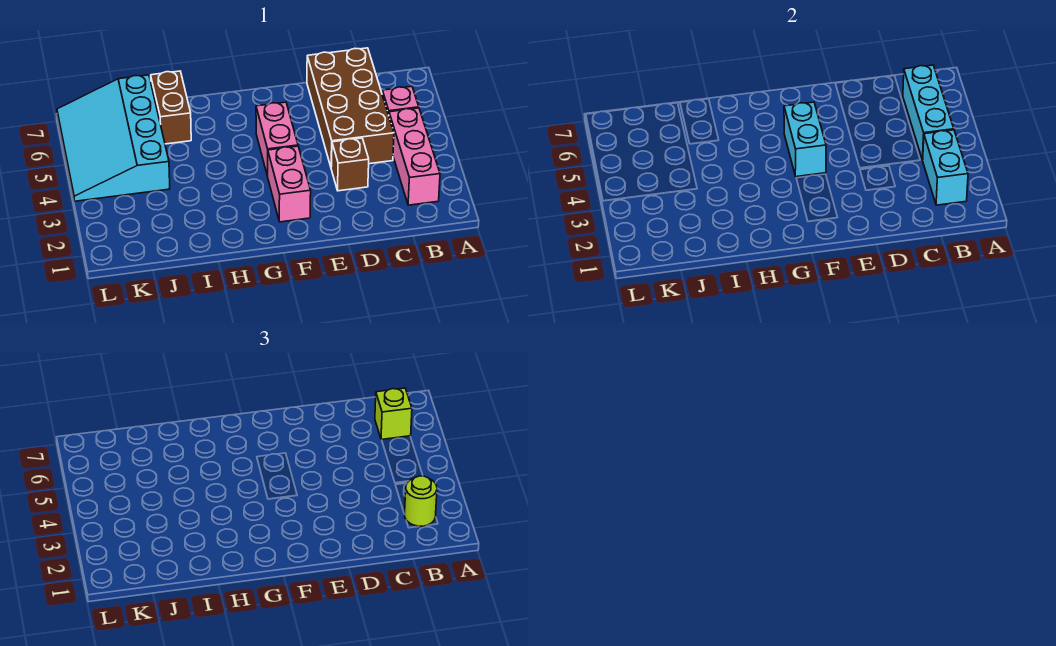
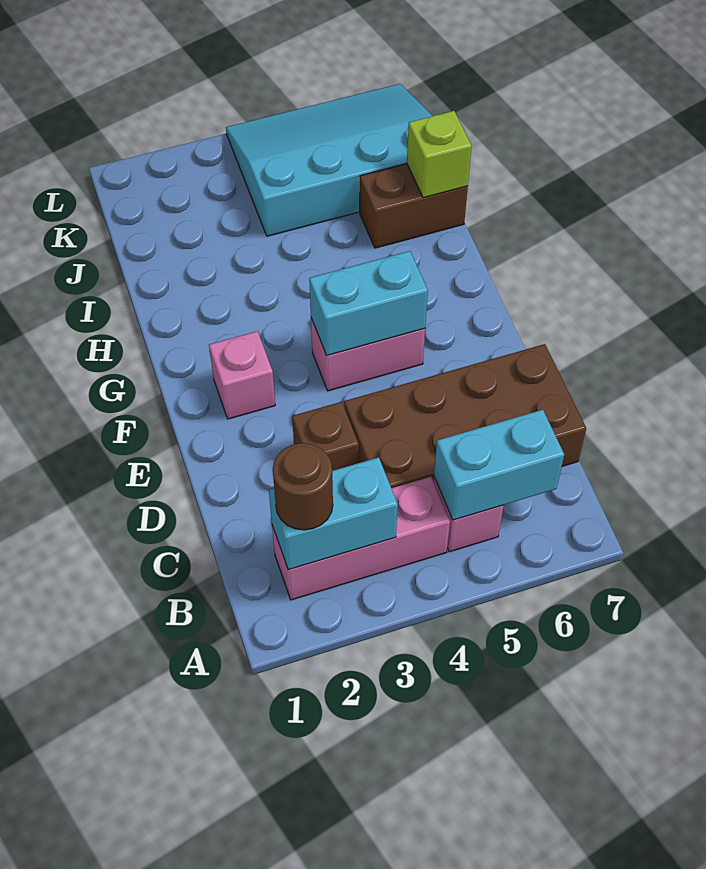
lime 1x1 round brick [405,476,437,526] -> brown 1x1 round brick [273,443,333,530]
cyan 1x3 brick [903,65,954,160] -> cyan 1x2 brick [434,410,564,520]
lime 1x1 brick [375,388,412,440] -> lime 1x1 brick moved to [407,111,472,198]
pink 1x2 brick [268,146,311,222] -> pink 1x1 brick [209,331,275,419]

